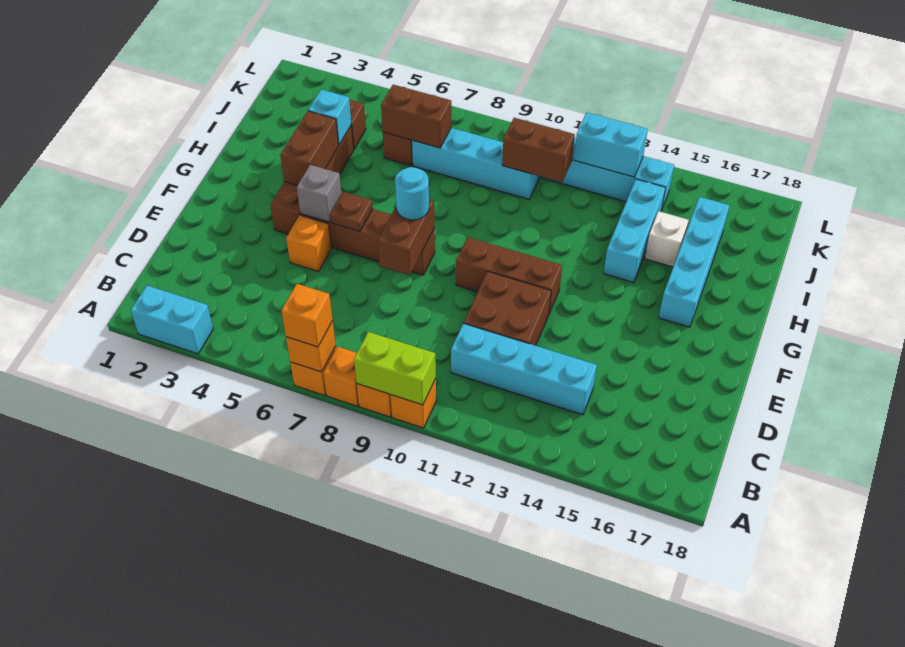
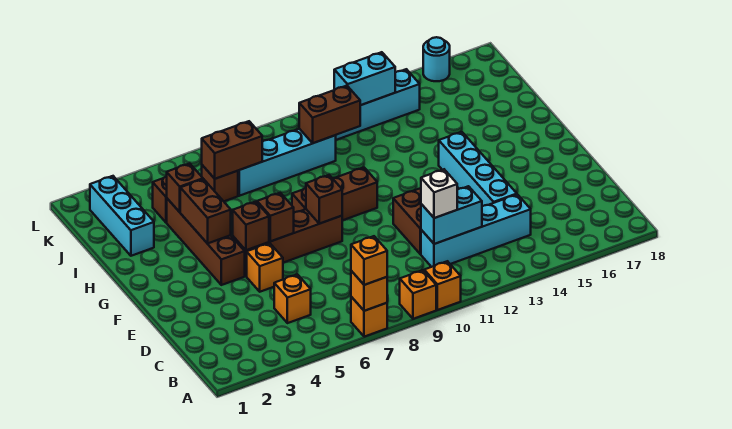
cyan 1x2 brick [131,286,213,354] -> cyan 1x2 brick moved to [421,186,482,244]
orange 1x1 brick [323,346,359,406] -> orange 1x1 brick moved to [274,274,311,323]
lime 1x2 brick [354,332,436,405] -> none
brown 1x2 brick [378,199,435,275] -> brown 1x1 brick [306,175,342,224]
grey 1x1 brick [297,165,342,222] -> brown 1x1 brick [233,202,269,250]
brown 1x1 plate [330,192,373,231] -> brown 1x1 brick [257,193,294,241]
cyan 1x1 round brick [395,167,429,220] -> cyan 1x1 round brick moved to [423,37,450,81]
brown 1x3 brick [456,237,562,313] -> brown 1x3 brick moved to [292,168,377,220]
cyan 1x4 brick [659,197,730,327] -> cyan 1x4 brick moved to [439,132,517,206]
cyan 1x3 brick [604,179,666,283] -> cyan 1x3 brick moved to [90,176,154,256]
cyan 1x1 brick [308,89,351,144] -> brown 1x1 brick [167,163,203,212]
white 1x1 brick [645,211,689,267] -> white 1x1 brick moved to [421,169,457,218]

